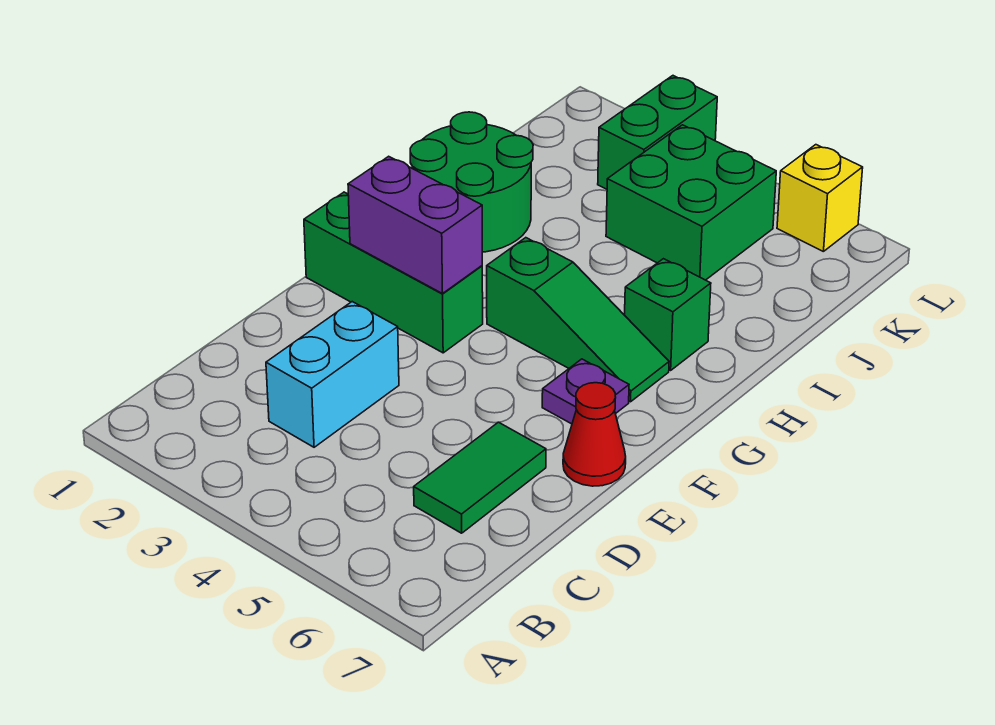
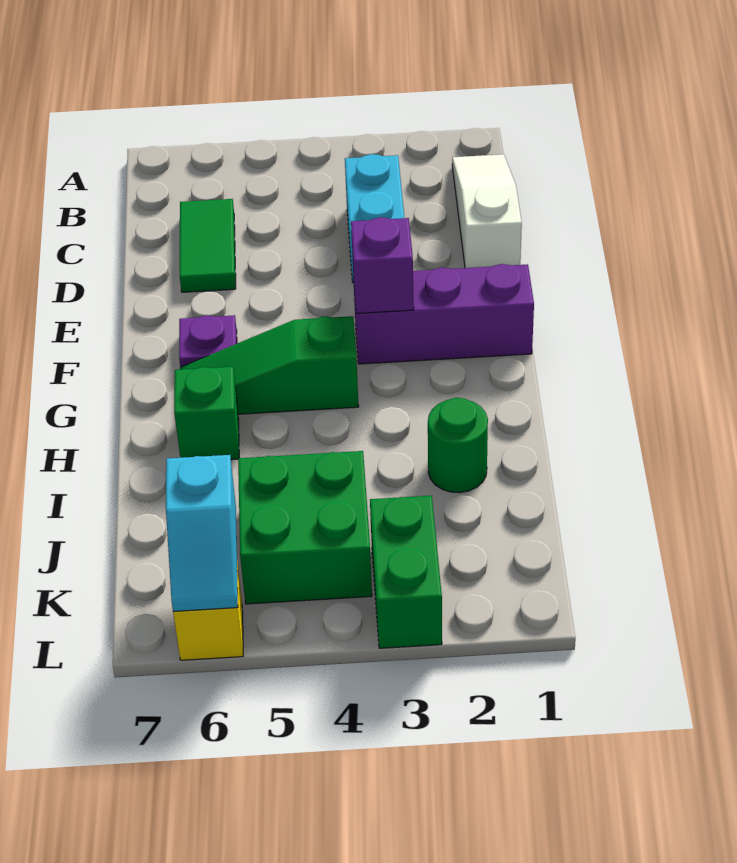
none -> white 1x3 slope [452,154,522,268]
red 1x1 cone [563,383,626,486] -> none
green 1x3 brick [304,192,483,353] -> purple 1x3 brick [353,264,534,364]
purple 1x2 brick [348,156,482,294] -> purple 1x1 brick [351,217,414,313]
green 2x2 round brick [410,112,533,252] -> green 1x1 round brick [428,398,488,493]
none -> cyan 1x2 slope [166,455,238,611]

